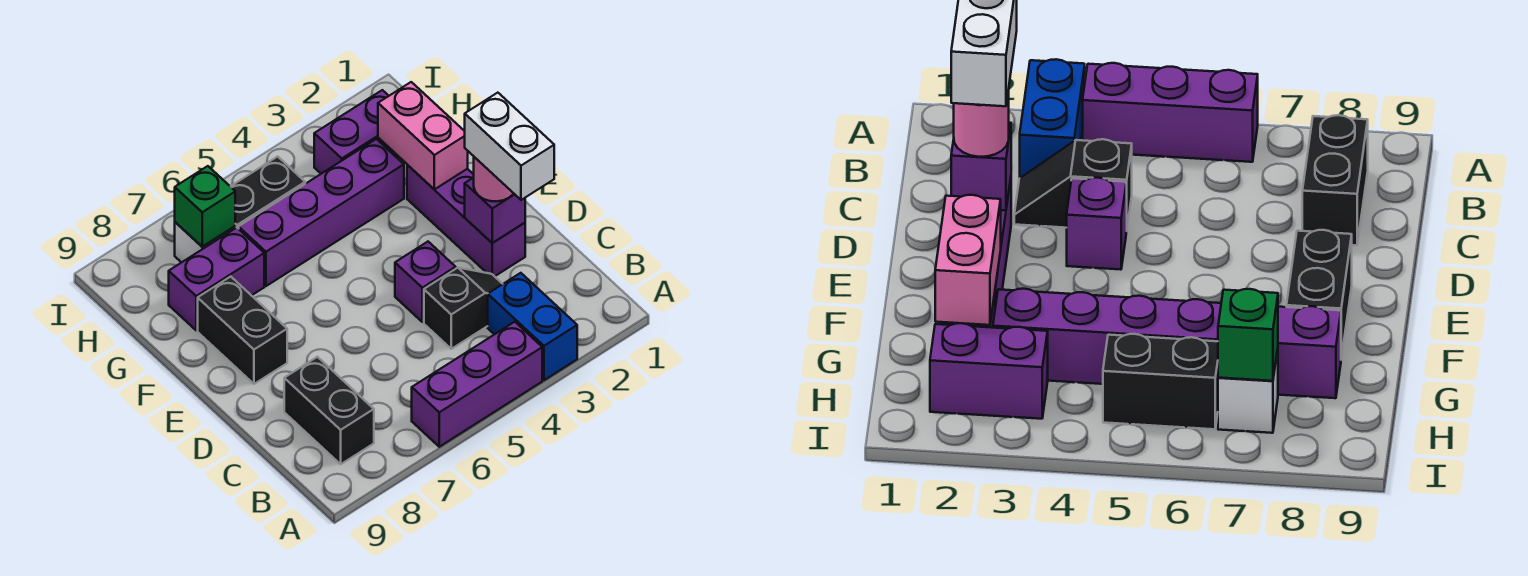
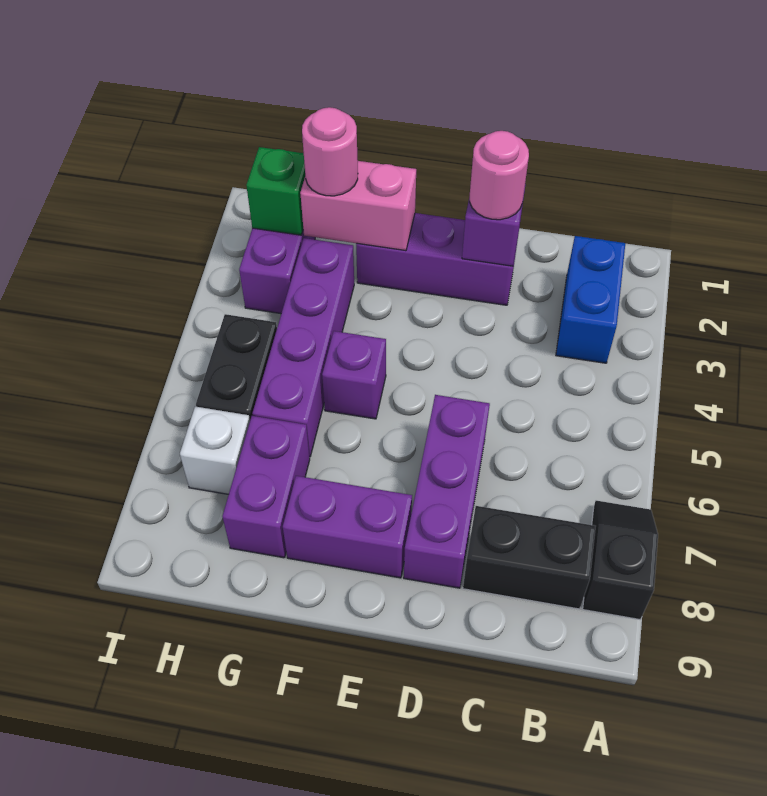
blue 1x2 brick [488,273,577,380] -> blue 1x2 brick turned to [556,236,625,363]
purple 1x3 brick [412,322,542,447] -> purple 1x3 brick moved to [404,395,490,588]
white 1x2 brick [465,93,554,200] -> none
black 1x2 slope [424,268,502,349] -> black 1x2 slope moved to [583,501,658,619]
purple 1x1 brick [395,242,456,322] -> purple 1x1 brick moved to [322,331,386,419]
black 1x2 brick [198,277,287,384] -> purple 1x2 brick [283,476,412,578]
none -> pink 1x1 round brick [302,107,358,196]
green 1x1 brick [175,166,235,247] -> green 1x1 brick moved to [246,147,305,235]

